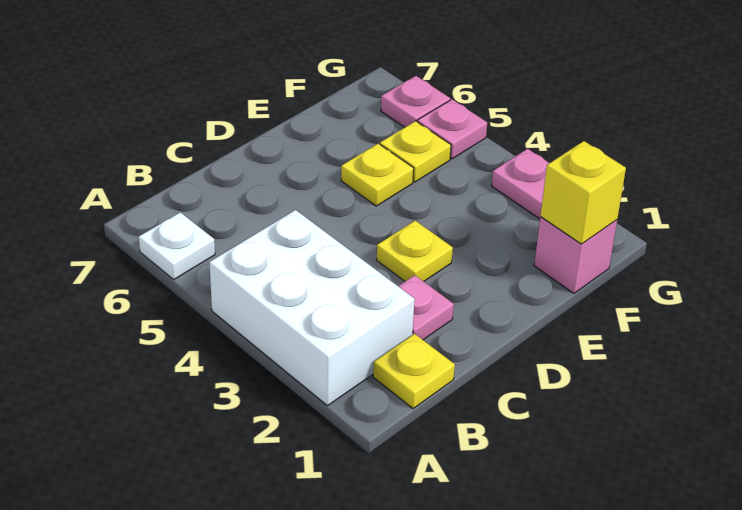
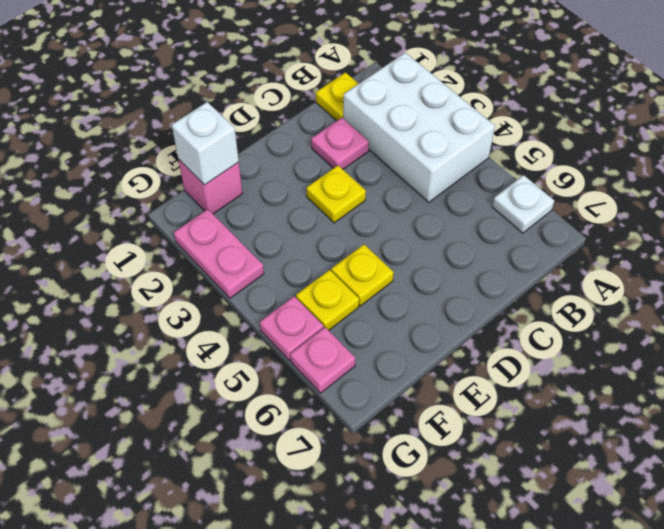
yellow 1x1 brick [540,141,626,244] -> white 1x1 brick [172,102,239,185]

